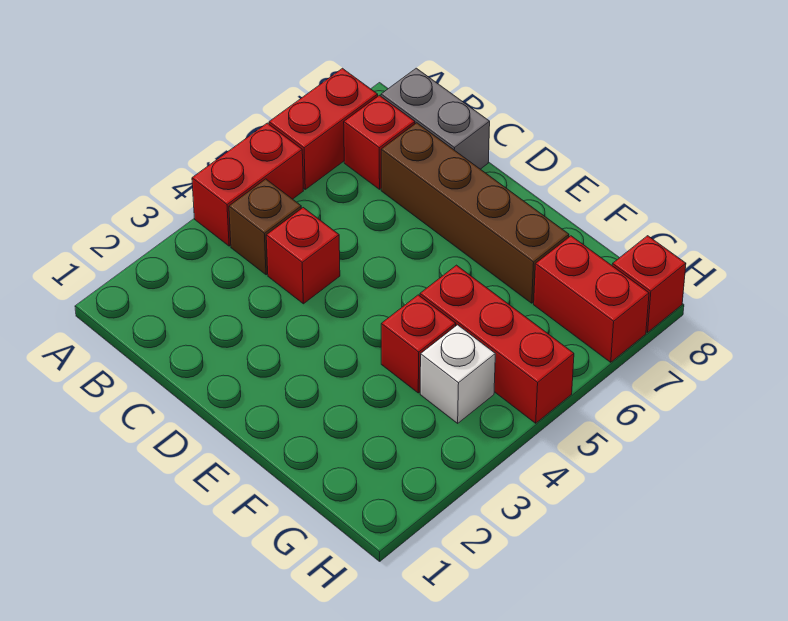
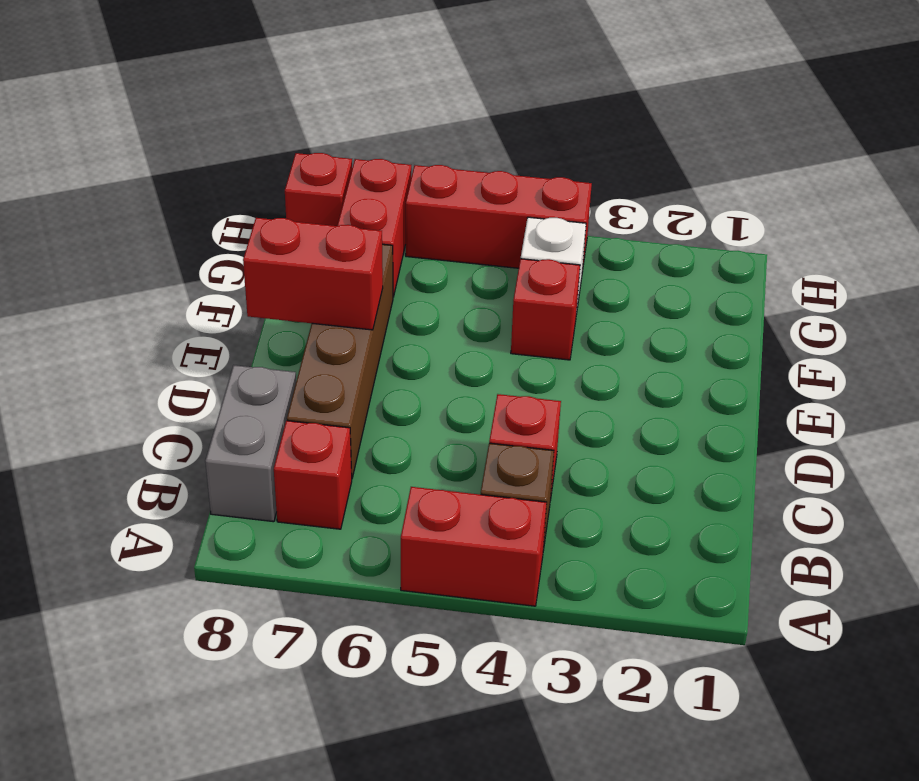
red 1x2 brick [269,68,378,189] -> red 1x2 brick moved to [243,218,383,330]
red 1x3 brick [420,265,574,423] -> red 1x3 brick turned to [406,165,592,272]

